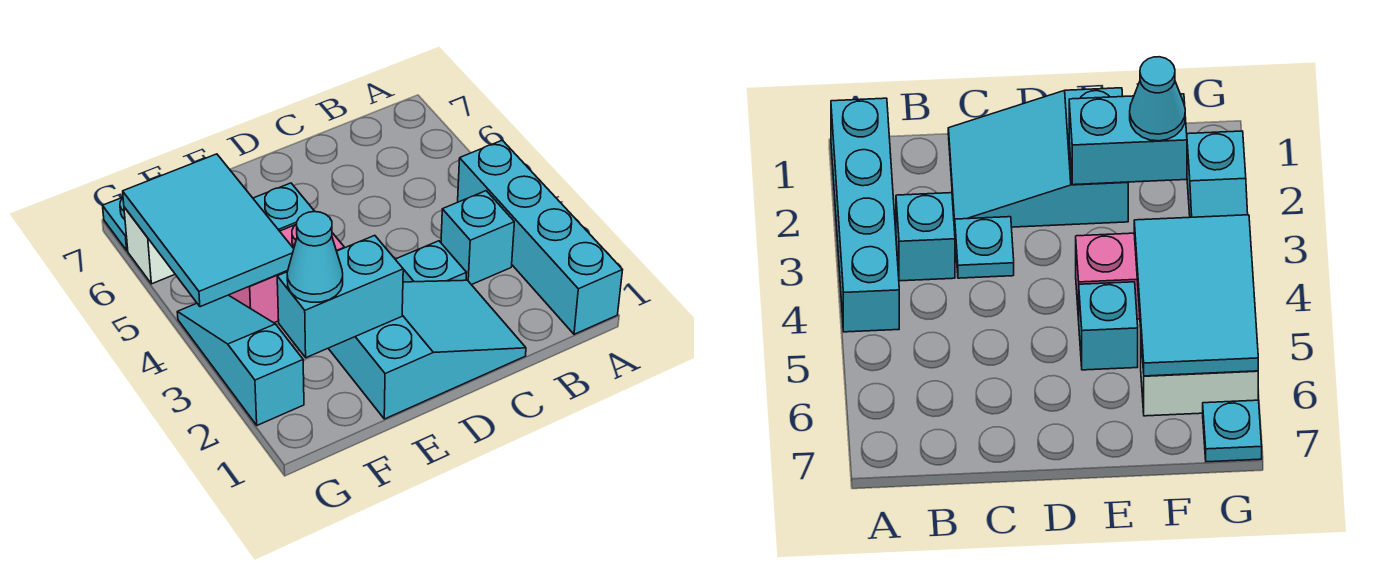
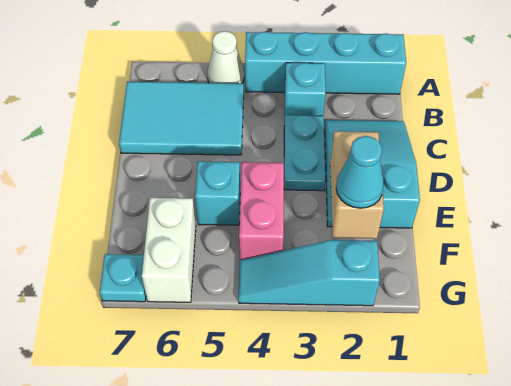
none -> white 1x1 cone [207,31,244,83]
cyan 1x1 plate [395,241,466,282] -> cyan 1x2 plate [284,115,325,191]
cyan 1x2 brick [277,235,403,358] -> tan 1x2 brick [330,131,384,239]
cyan 2x3 tile [123,154,294,307] -> cyan 2x3 tile moved to [119,82,244,155]

